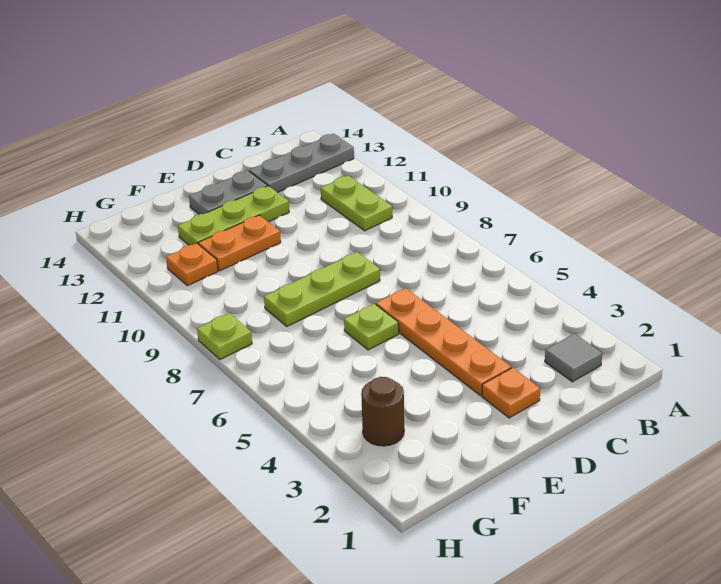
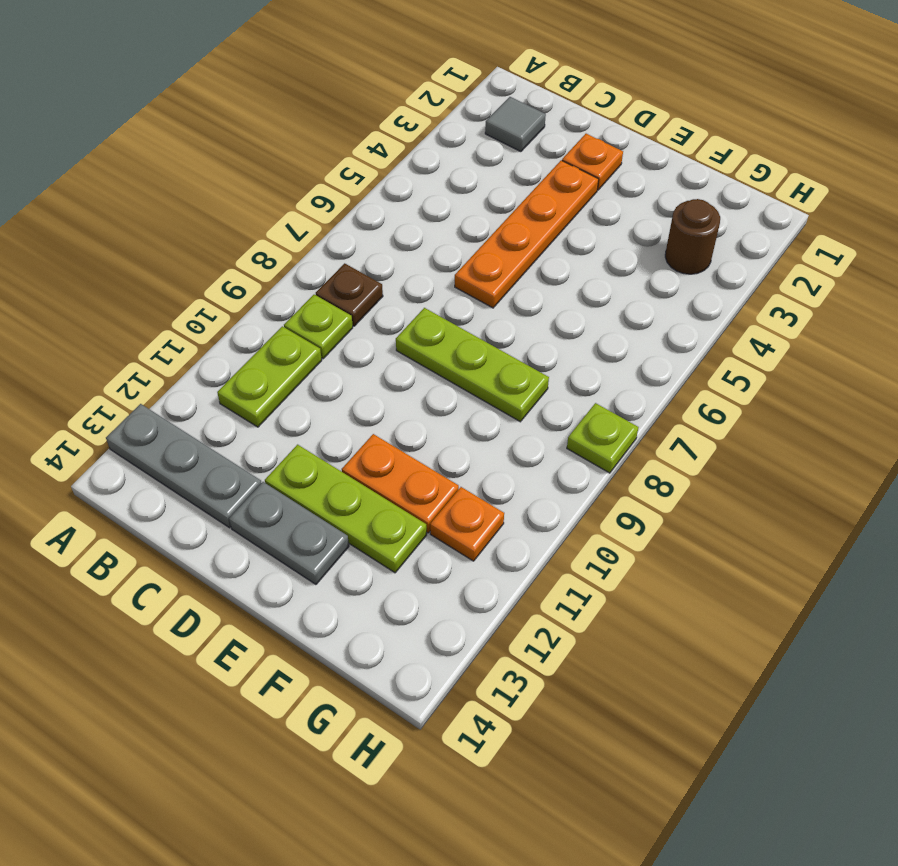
none -> brown 1x1 plate [316,263,383,326]
lime 1x1 plate [344,304,399,350] -> lime 1x1 plate moved to [284,295,353,359]

